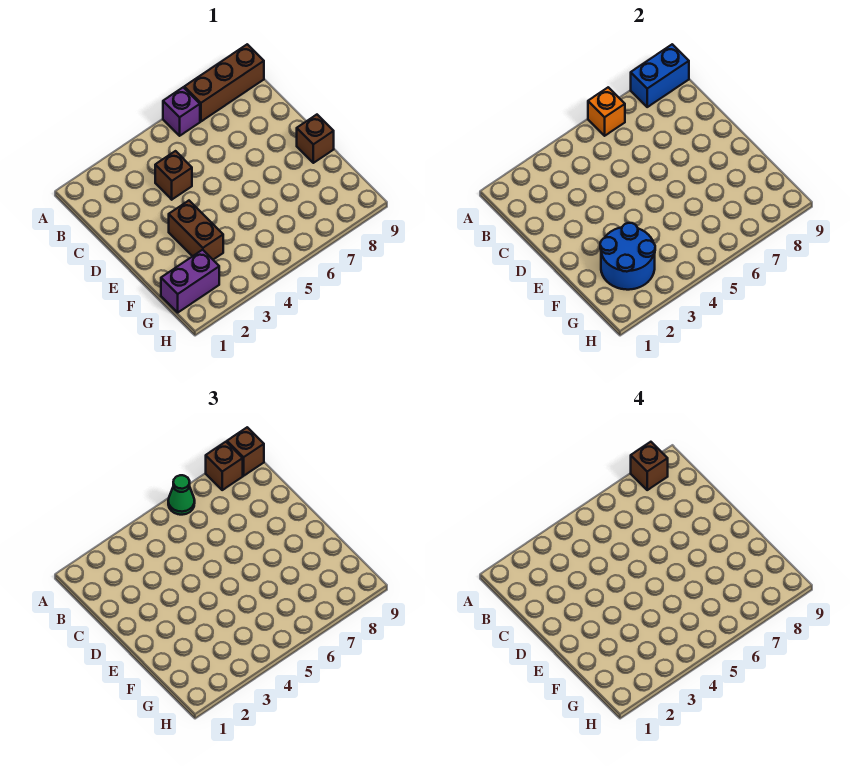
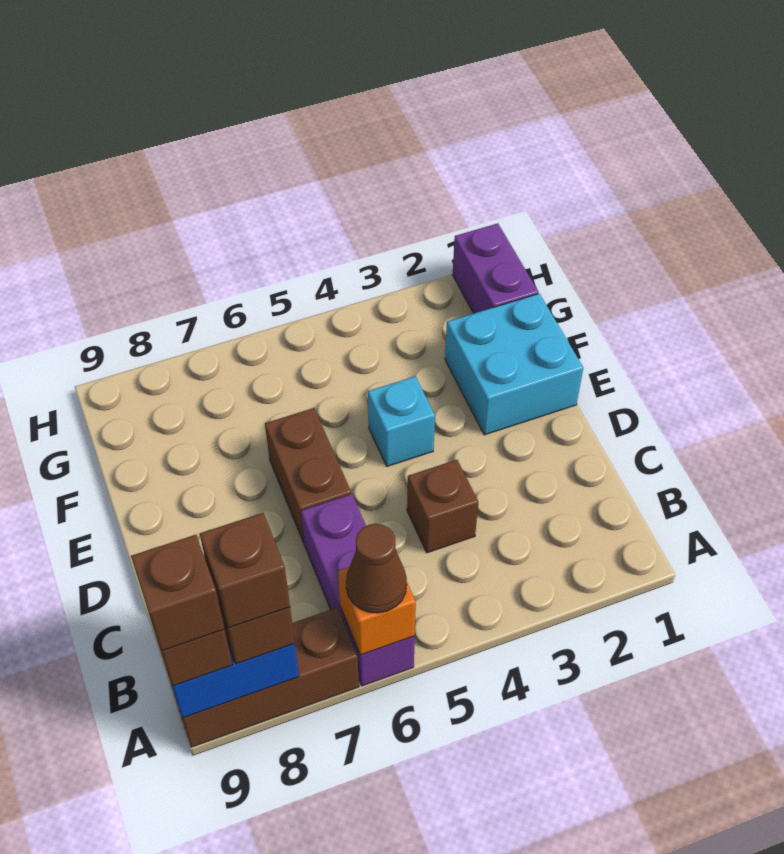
purple 1x1 brick [163,87,200,136] -> purple 1x3 brick [301,494,415,686]
green 1x1 cone [168,475,195,515] -> brown 1x1 cone [346,524,407,613]
none -> cyan 2x2 brick [445,294,583,435]
brown 1x2 brick [169,201,223,260] -> brown 1x2 brick moved to [265,408,351,543]
none -> cyan 1x1 brick [368,376,435,466]
brown 1x1 brick [297,115,334,163] -> brown 1x1 brick moved to [131,535,224,651]
blue 2x2 round brick [600,223,655,290] -> none
purple 1x2 brick [161,250,219,312] -> purple 1x2 brick turned to [453,223,538,313]

